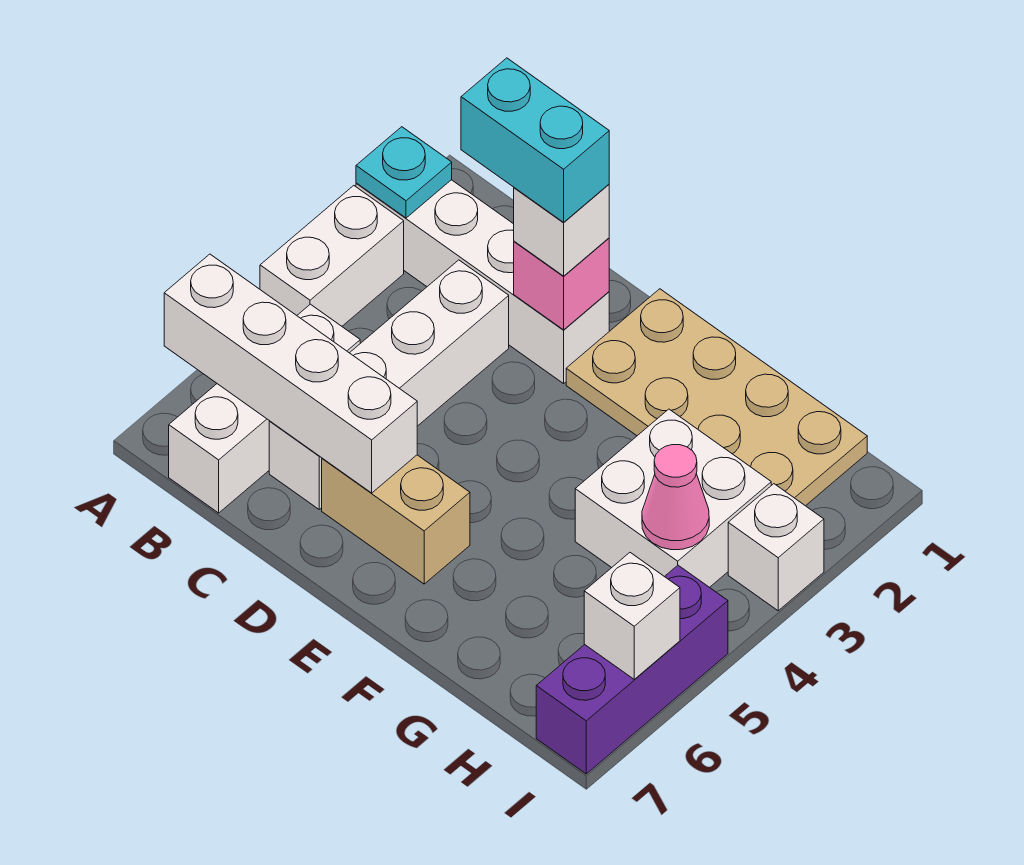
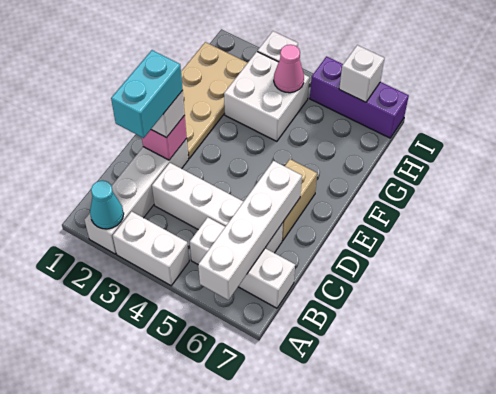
cyan 1x1 plate [356,127,452,218] -> cyan 1x1 cone [90,180,124,229]

